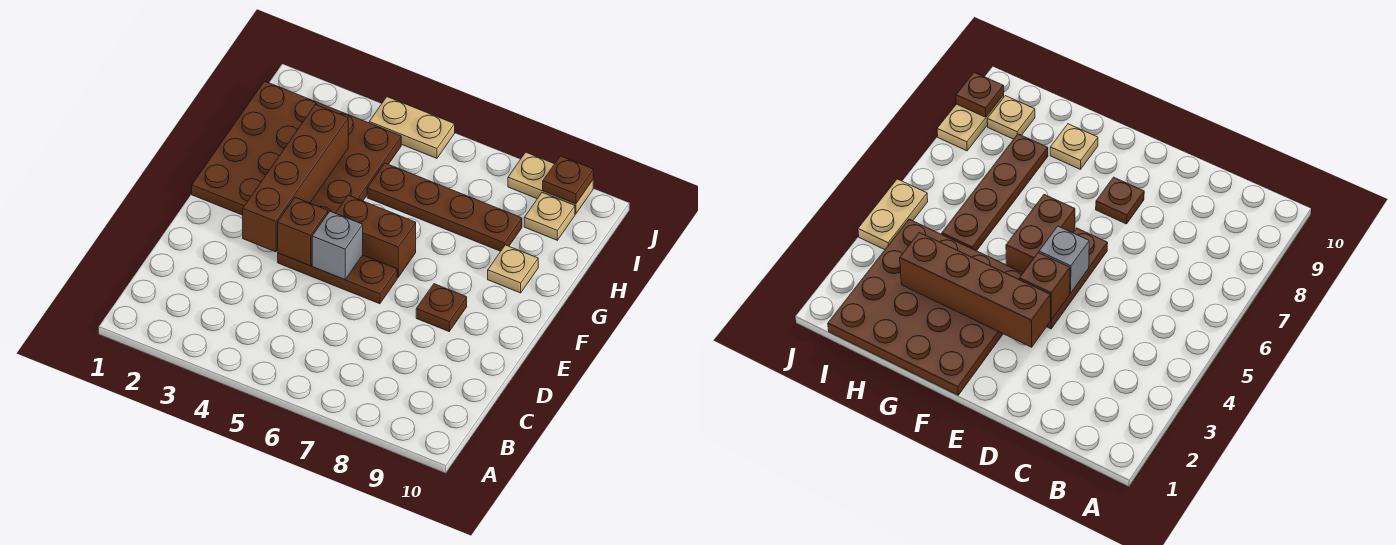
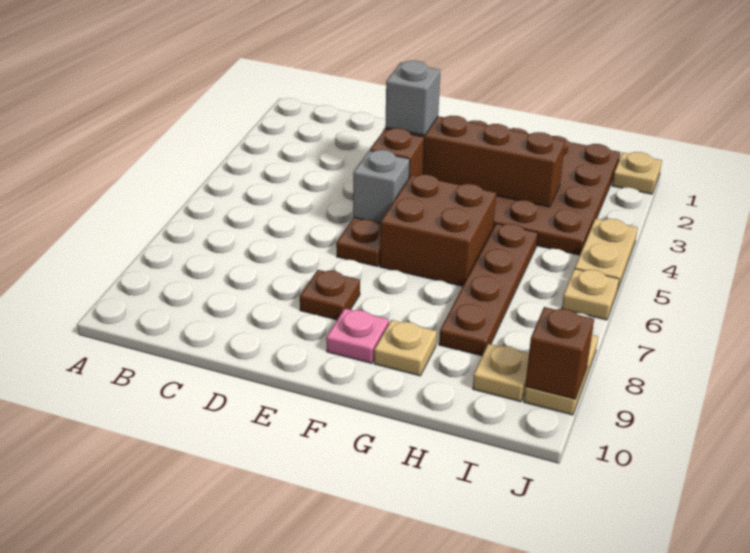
none -> grey 1x1 brick [385,61,440,135]
brown 1x2 brick [336,195,416,277] -> brown 2x2 brick [380,174,496,286]
none -> pink 1x1 plate [326,309,389,363]
none -> tan 1x1 plate [612,152,662,194]
none -> tan 1x1 plate [562,269,619,320]
brown 1x1 plate [543,156,593,204] -> brown 1x1 brick [525,307,594,399]

